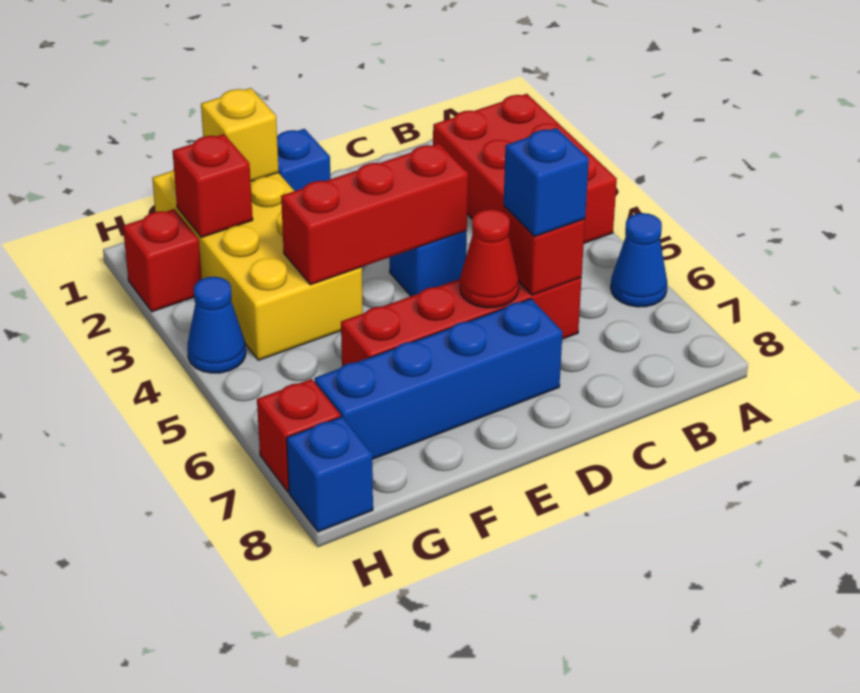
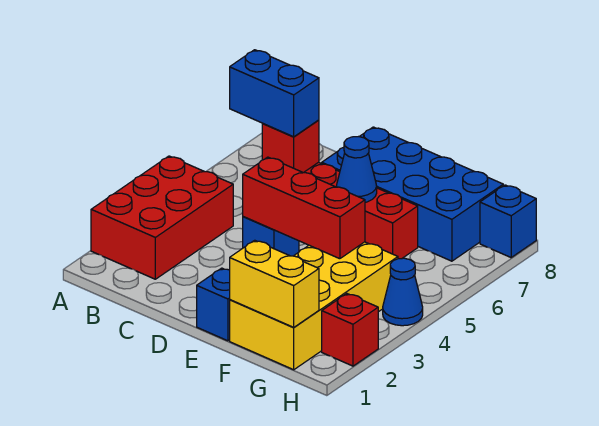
blue 1x1 cone [611,213,667,307] -> blue 1x1 cone moved to [337,137,377,202]
blue 1x1 brick [504,128,589,236] -> blue 1x2 brick [230,50,319,137]
red 1x1 cone [460,209,519,308] -> none
blue 1x4 brick [314,299,562,459] -> blue 2x4 brick [322,127,503,261]
yellow 1x1 brick [201,88,279,181] -> yellow 1x2 brick [230,240,319,327]
red 1x1 brick [173,134,253,237] -> none
red 1x1 brick [257,379,341,492] -> none

